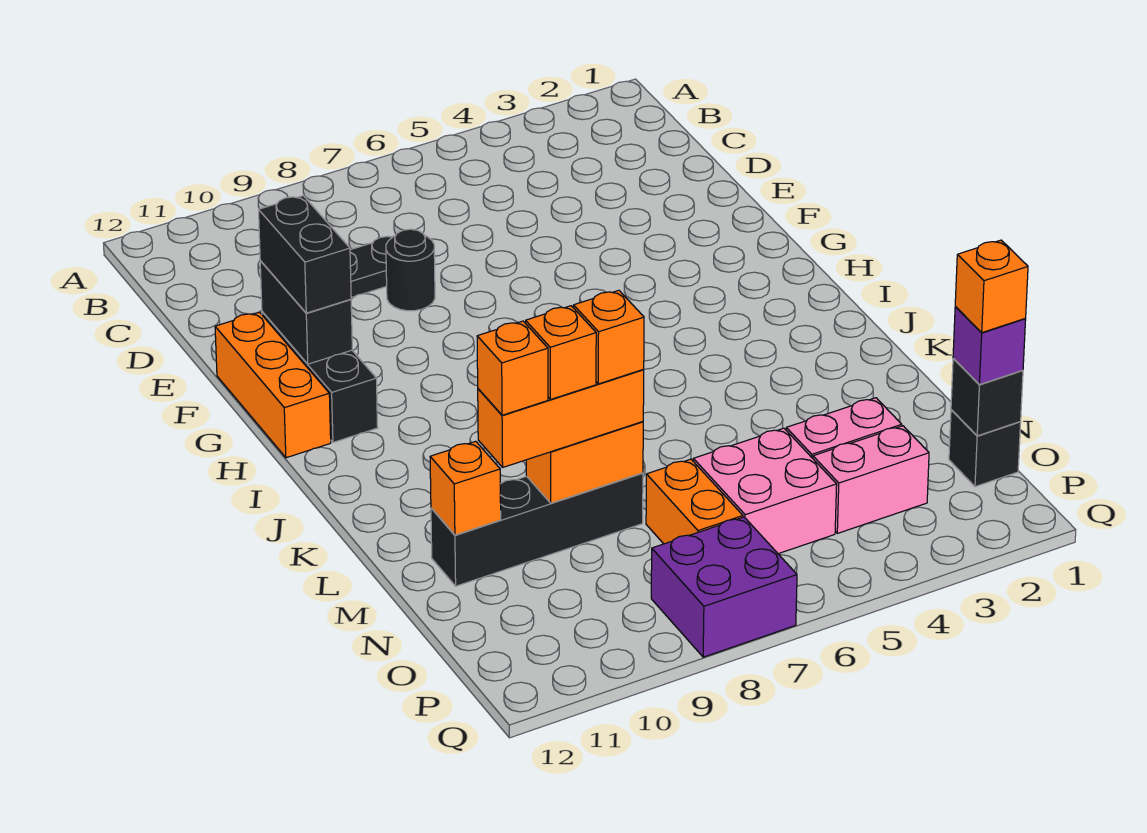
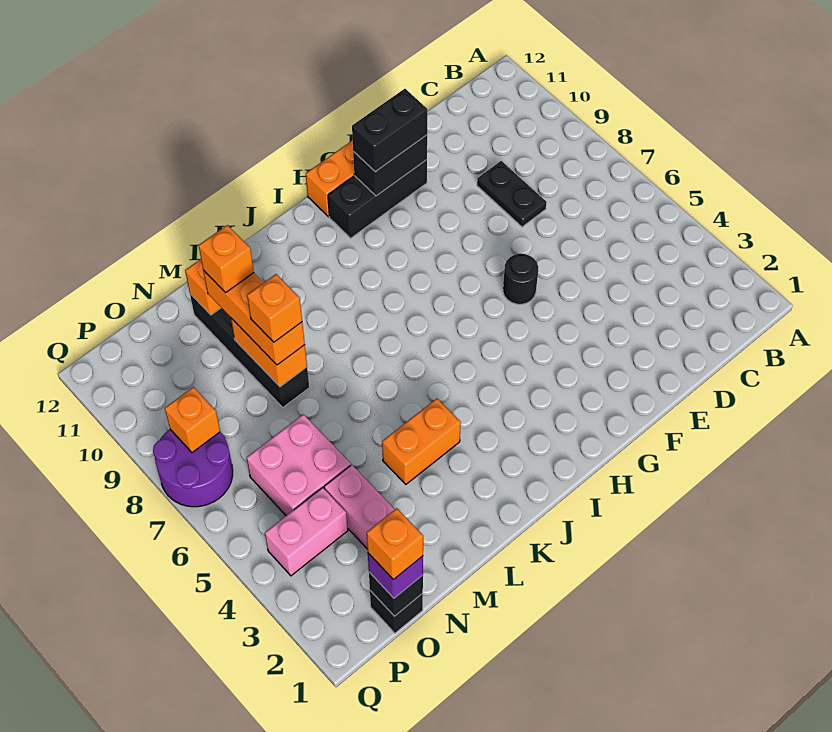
black 1x1 round brick [386,229,435,311] -> black 1x1 round brick moved to [503,254,538,304]
orange 1x1 brick [526,306,596,400] -> orange 1x1 brick moved to [165,387,220,452]
orange 1x2 brick [646,459,743,544] -> orange 1x2 brick moved to [382,399,461,484]
pink 1x2 brick [813,426,929,533] -> pink 1x2 brick turned to [265,487,348,576]
purple 2x2 brick [651,517,797,657] -> purple 2x2 round brick [153,429,233,507]

